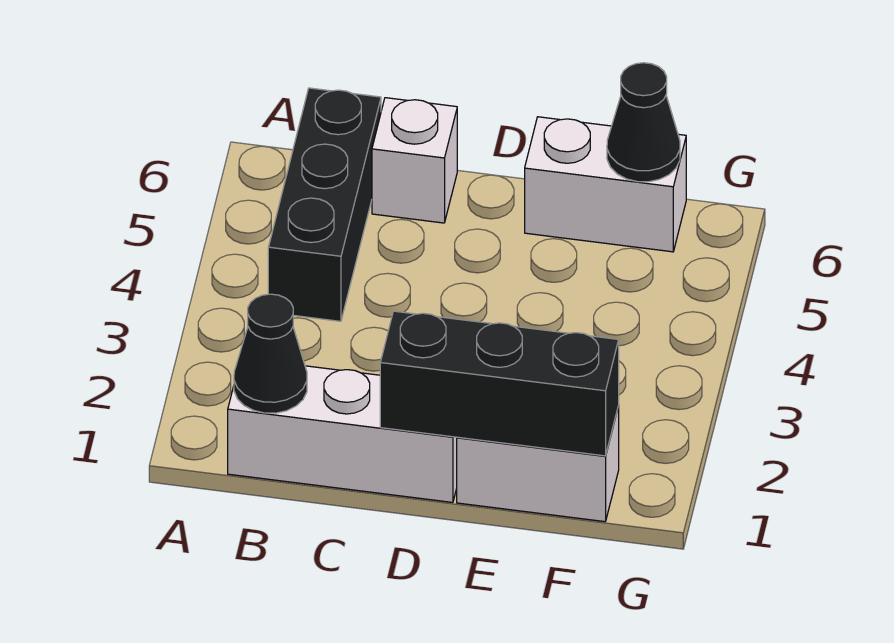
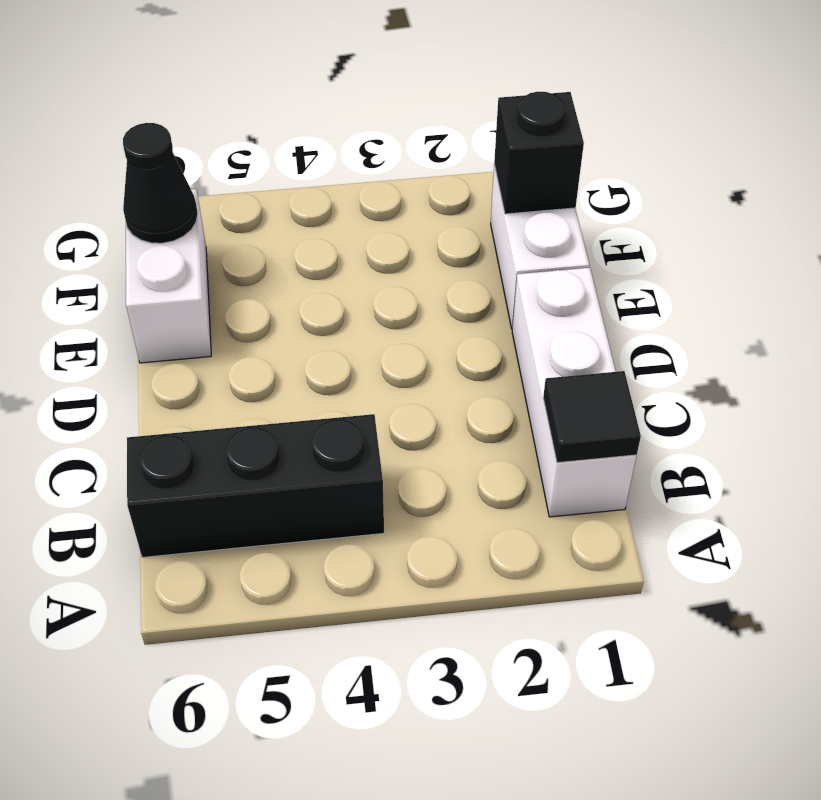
black 1x1 cone [234,294,307,413] -> black 1x1 tile [543,371,641,463]
white 1x1 brick [372,98,457,223] -> none
black 1x3 brick [380,311,619,456] -> black 1x1 brick [494,92,584,214]

